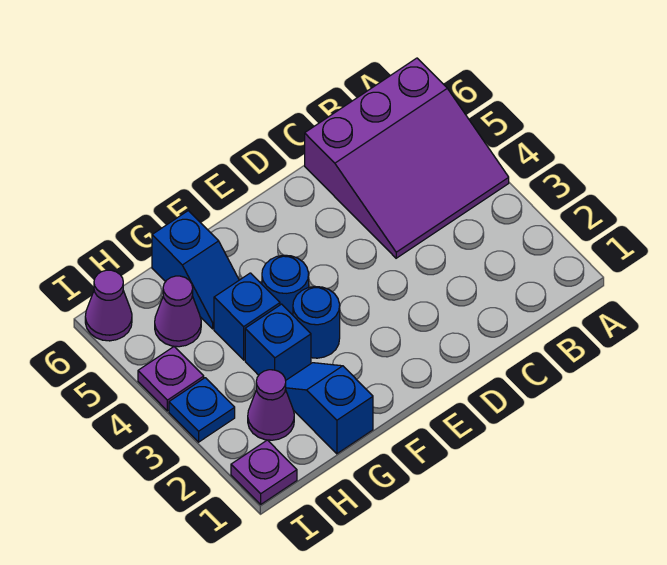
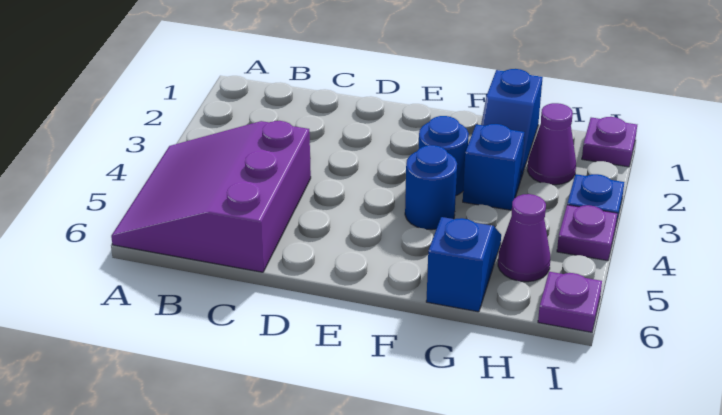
purple 3x3 slope [305,58,509,258] -> purple 3x3 slope turned to [111,121,311,272]
blue 1x1 brick [214,273,280,360] -> none
purple 1x1 cone [85,270,132,341] -> purple 1x1 plate [538,272,602,332]

